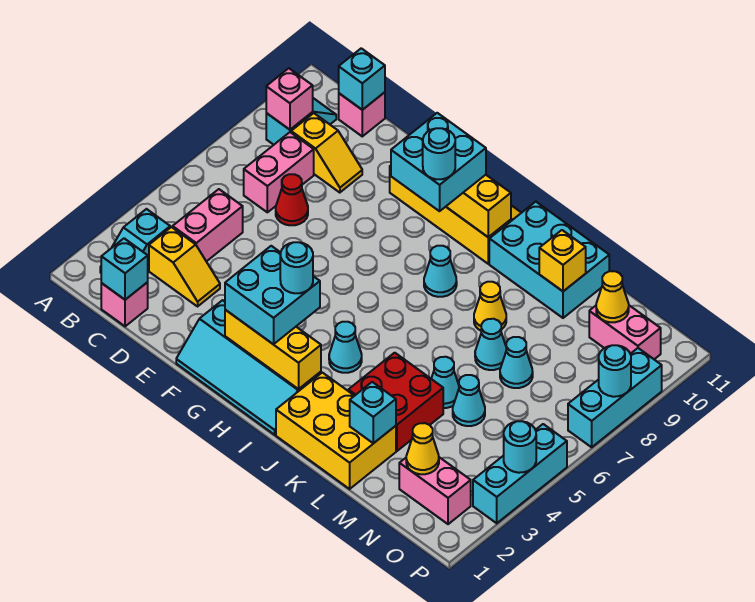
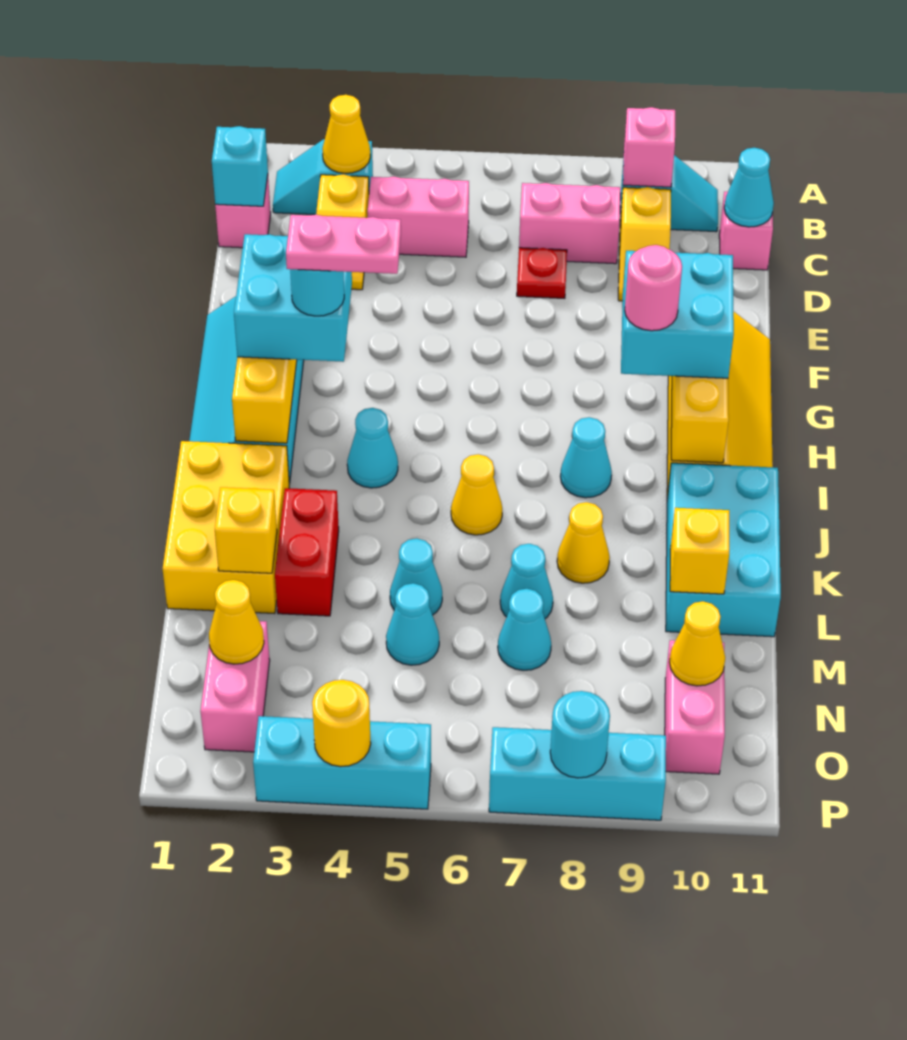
none -> yellow 1x1 cone [322,95,370,173]
cyan 1x1 brick [339,48,385,110] -> cyan 1x1 cone [724,148,774,227]
red 1x1 cone [276,174,308,225] -> red 1x1 plate [517,248,567,298]
none -> pink 1x2 plate [286,215,401,274]
cyan 1x1 round brick [423,128,455,179] -> pink 1x1 round brick [625,245,682,331]
none -> yellow 1x1 cone [451,454,502,535]
red 2x2 brick [348,353,443,451] -> red 1x2 brick [275,488,339,616]
cyan 1x1 brick [350,382,396,443] -> yellow 1x1 brick [215,487,277,573]
cyan 1x1 round brick [504,421,536,473] -> yellow 1x1 round brick [312,680,371,767]

